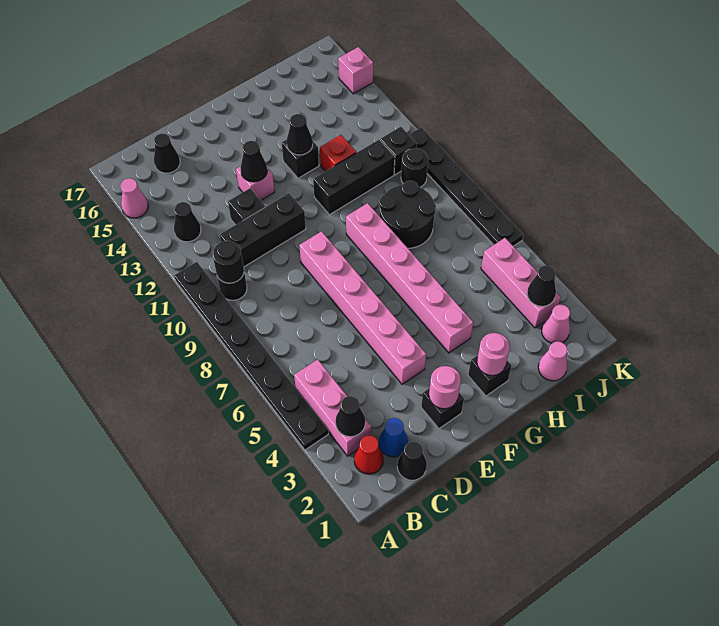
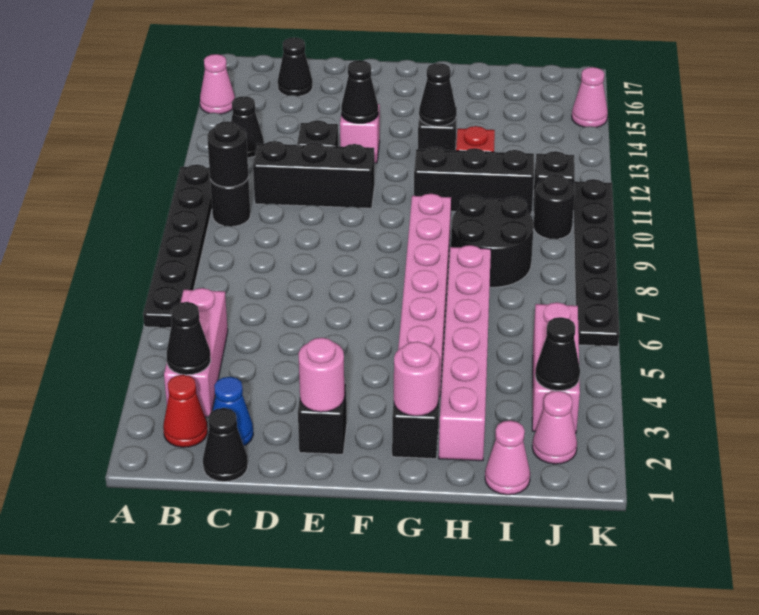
black 1x8 plate [174,262,328,450] -> black 1x6 plate [143,164,212,328]
pink 1x6 brick [299,231,426,384] -> pink 1x6 brick moved to [439,245,491,461]
pink 1x1 brick [338,47,373,94] -> pink 1x1 cone [572,67,608,127]

